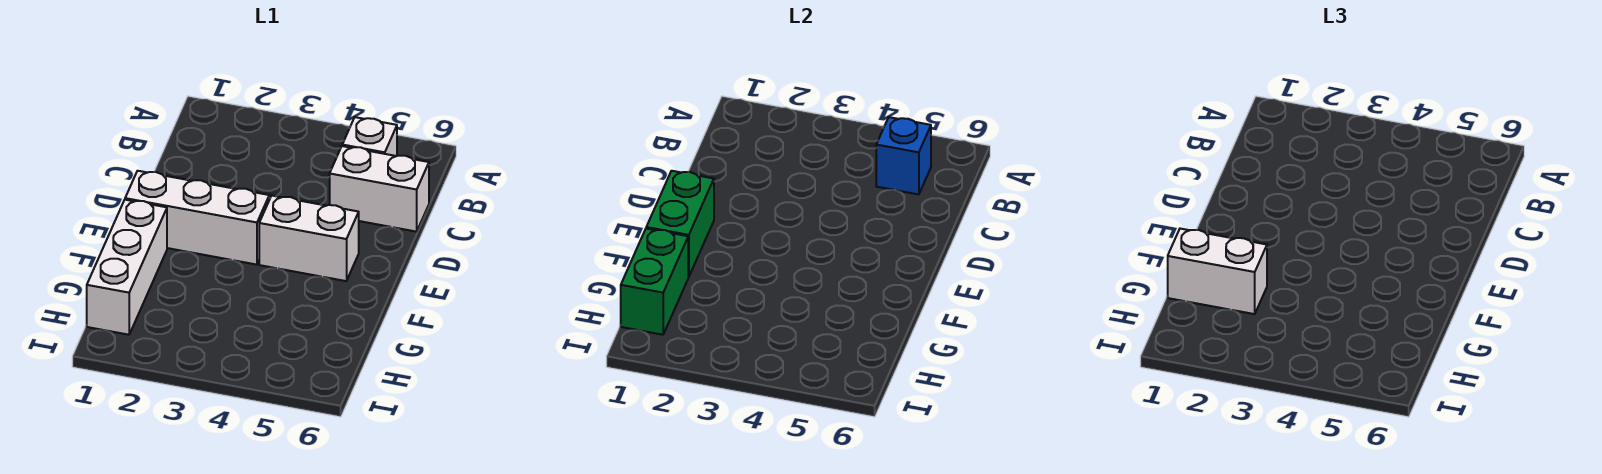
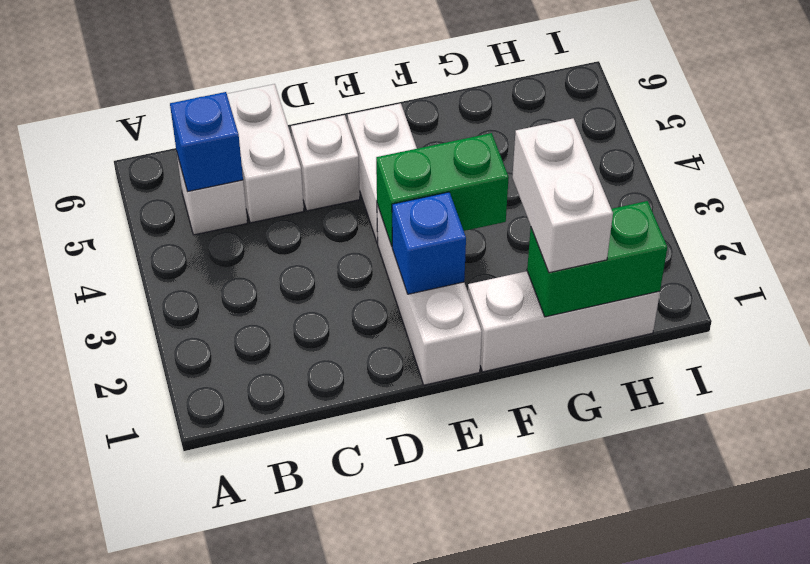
none -> white 1x1 brick [291,115,360,211]
green 1x2 brick [646,171,714,277] -> green 1x2 brick moved to [376,133,509,246]
none -> blue 1x1 brick [392,192,466,294]

